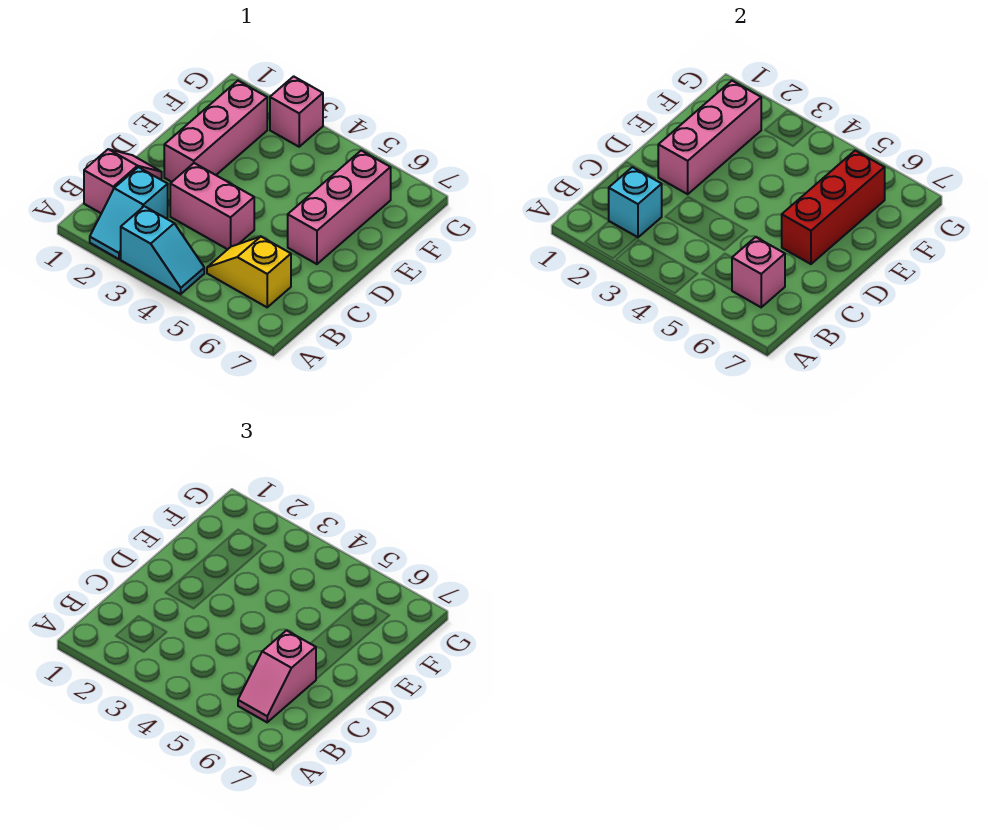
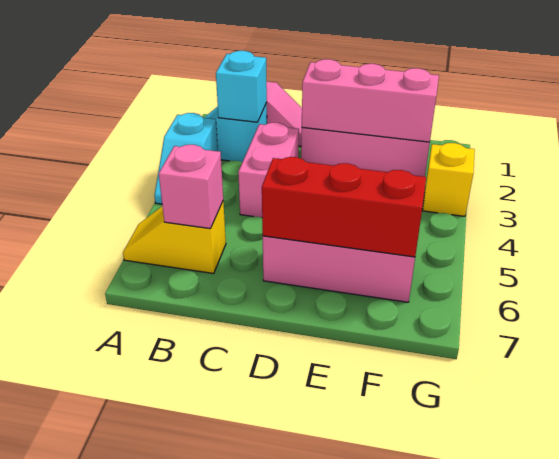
yellow 1x2 slope [207,237,291,307] -> yellow 1x2 slope turned to [123,202,226,273]
pink 1x2 slope [238,630,316,722] -> none
pink 1x1 brick [270,76,323,147] -> yellow 1x1 brick [423,143,475,216]

